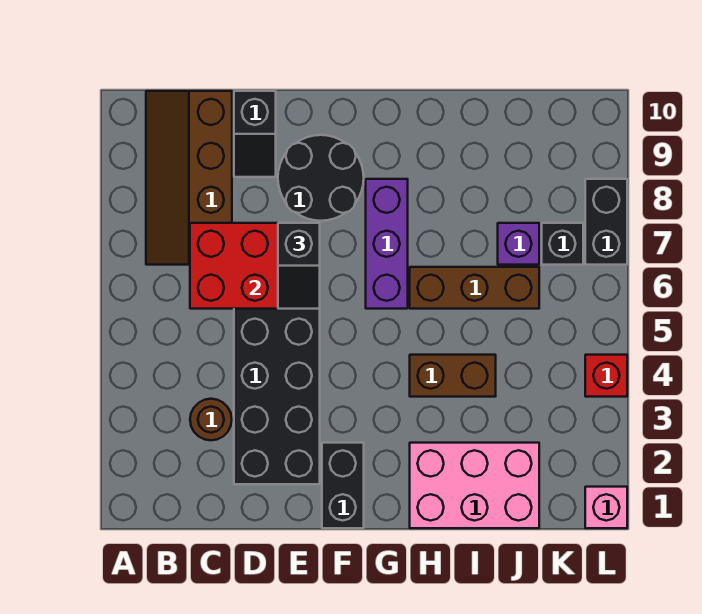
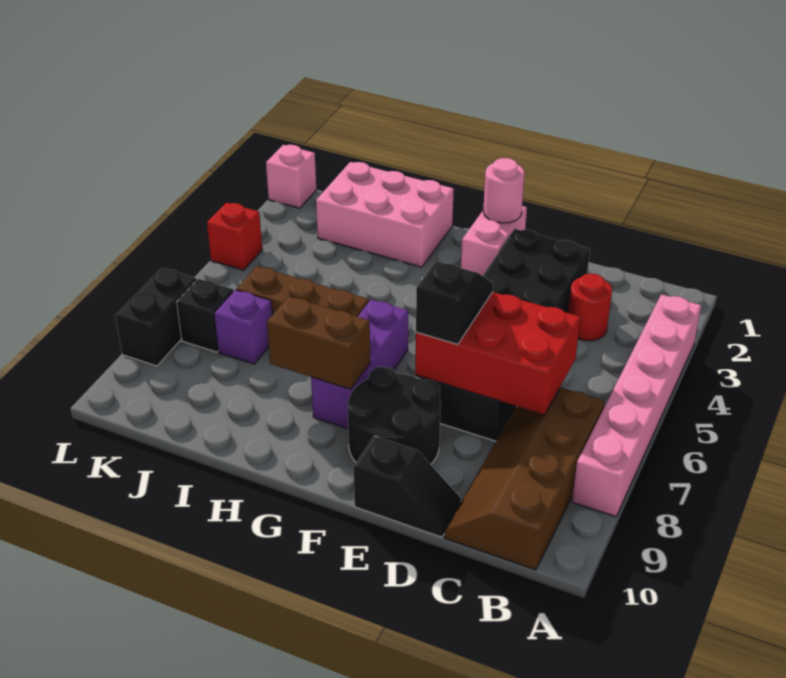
none -> pink 1x6 brick [572,294,701,517]
brown 2x4 slope [146,91,232,265] -> brown 2x4 slope turned to [444,388,605,570]
brown 1x1 round brick [190,399,232,440] -> red 1x1 round brick [568,274,612,341]
black 1x2 slope [234,91,276,177] -> black 1x2 slope turned to [354,436,461,537]
black 1x2 brick [322,443,364,528] -> pink 1x2 brick [461,206,527,276]
none -> pink 1x1 round brick [483,158,525,223]
brown 1x2 brick [410,355,496,397] -> brown 1x2 brick moved to [267,296,370,389]

